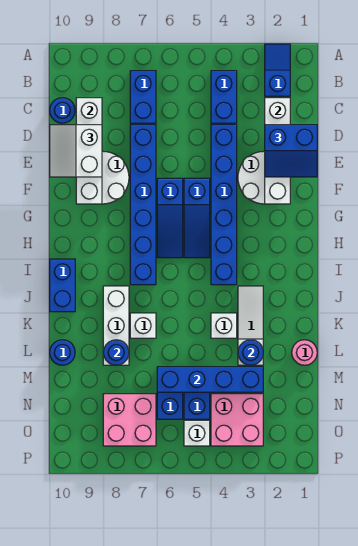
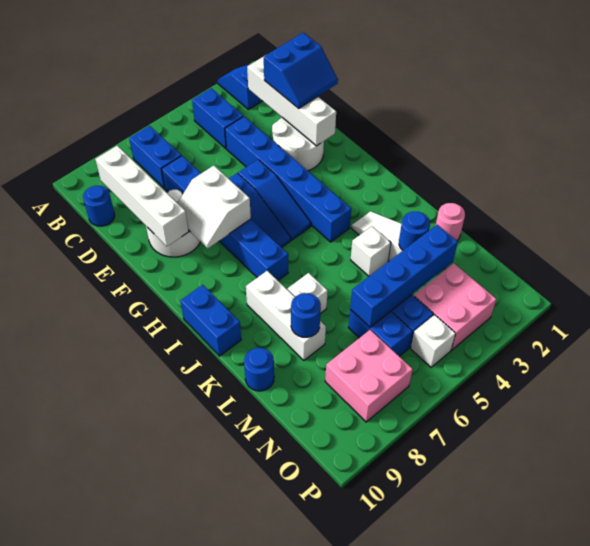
white 2x2 slope [50,125,102,177] -> white 2x2 slope moved to [178,166,251,248]

